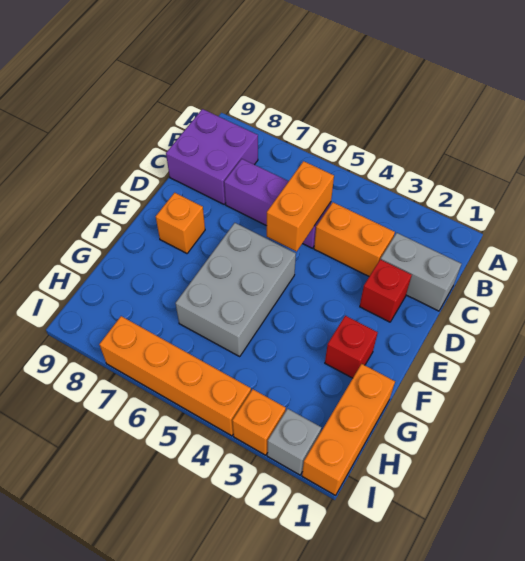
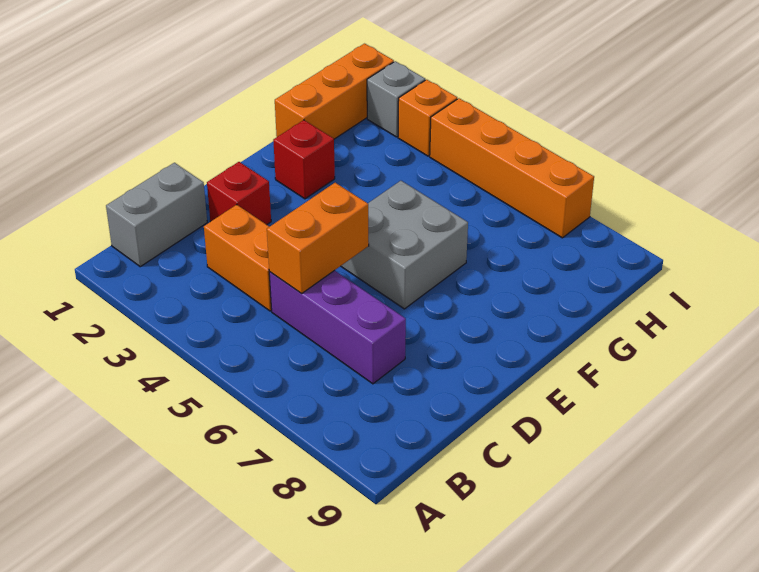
purple 2x2 brick [166,109,258,204] -> none
grey 1x2 brick [381,233,461,311] -> grey 1x2 brick turned to [106,163,207,267]
grey 2x3 brick [176,223,296,356] -> grey 2x2 brick [341,181,468,309]
orange 1x1 brick [156,193,205,253] -> none

